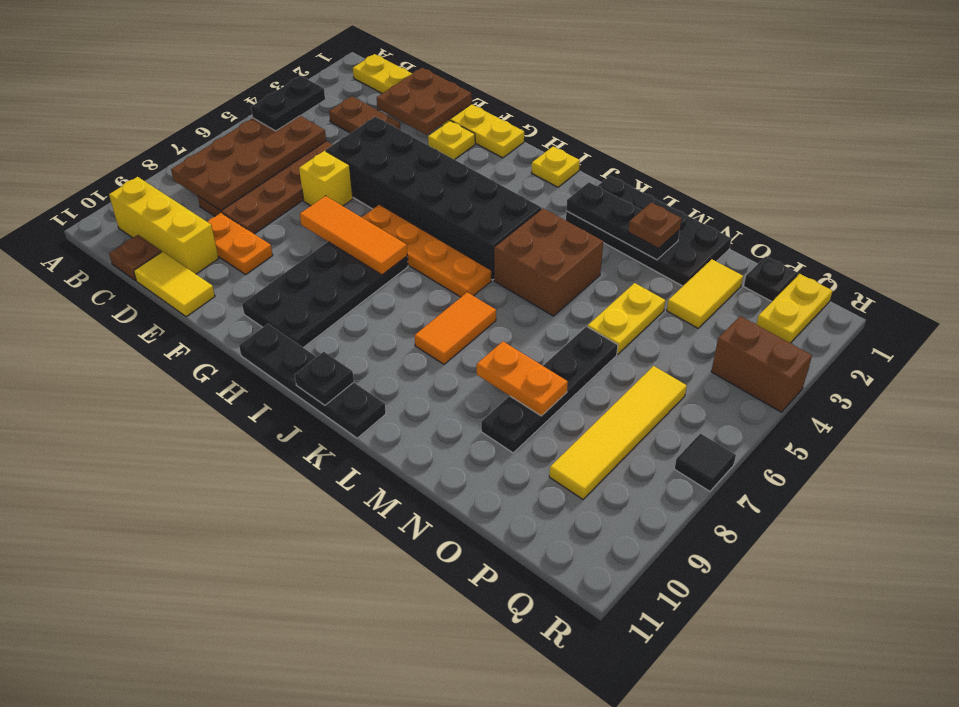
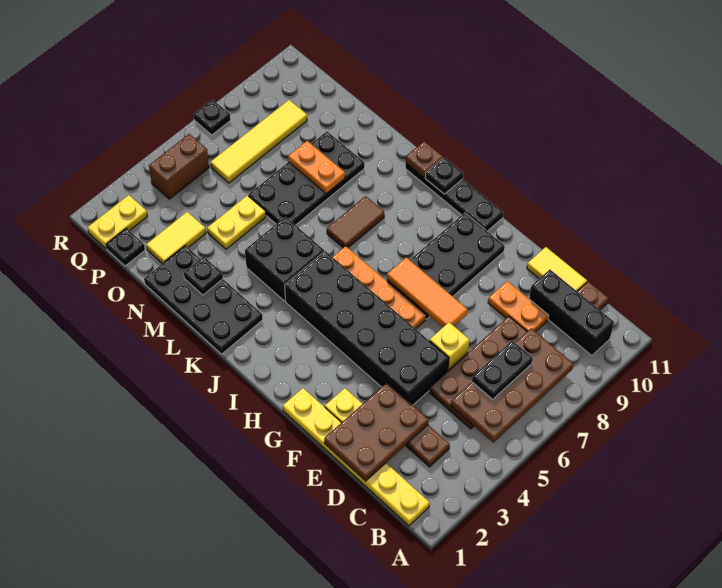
black 1x2 plate [251,76,325,131] -> black 1x2 plate moved to [472,341,533,399]
yellow 1x3 brick [109,177,218,274] -> black 1x3 brick [529,270,614,356]
brown 2x2 plate [377,68,472,135] -> brown 2x3 plate [324,383,429,481]
yellow 1x1 plate [532,146,580,187] -> none
black 1x3 plate [566,182,680,260] -> black 1x1 plate [184,257,223,295]
brown 2x2 brick [494,208,603,316] -> black 2x2 brick [245,217,324,301]
orange 1x2 tile [415,292,496,364] -> brown 1x2 tile [327,196,384,248]
brown 1x1 plate [628,202,682,248] -> brown 1x1 plate moved to [406,141,443,178]
black 1x4 plate [481,326,618,453] -> black 2x4 plate [248,131,365,225]
brown 1x2 brick [711,316,812,412] -> brown 1x2 brick turned to [149,134,209,199]
black 1x1 tile [675,434,736,491] -> black 1x1 plate [194,100,231,135]

